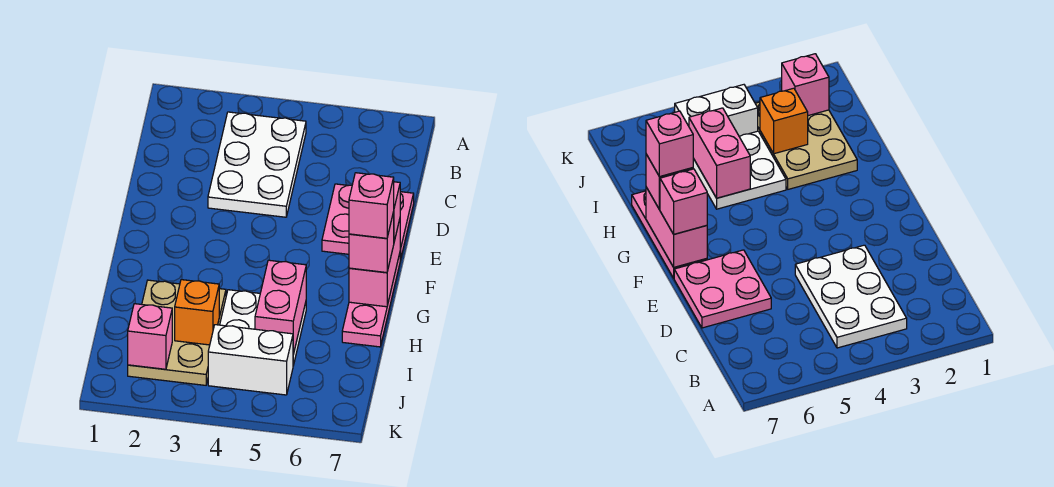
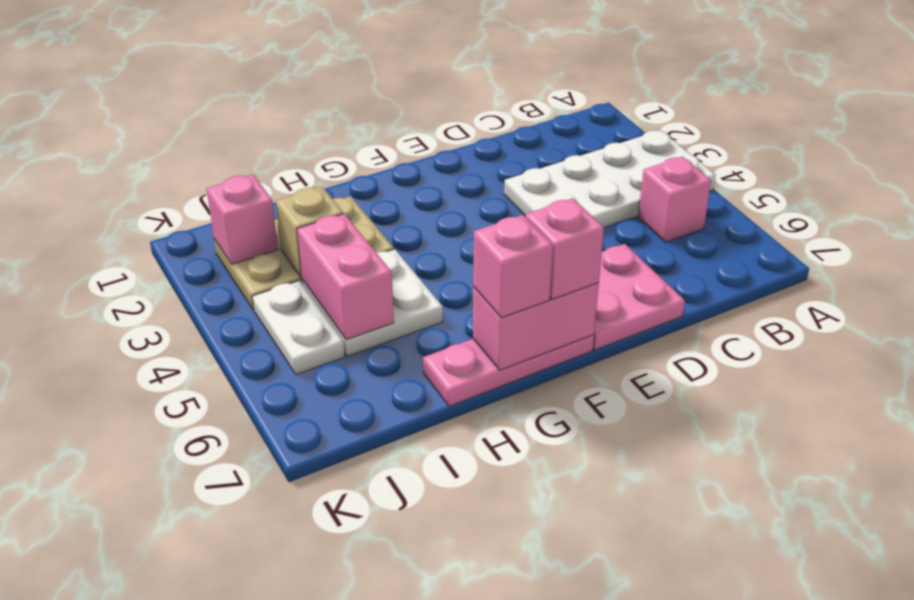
white 2x3 plate [208,112,306,217] -> white 2x4 plate [504,130,716,228]
pink 1x1 brick [349,173,394,238] -> pink 1x1 brick moved to [638,157,711,242]
pink 1x2 brick [255,260,306,354] -> pink 1x2 brick turned to [297,214,394,340]
orange 1x1 brick [175,280,219,345] -> tan 1x1 brick [276,187,343,278]
white 1x2 brick [208,325,293,395] -> white 1x2 plate [252,281,345,375]

